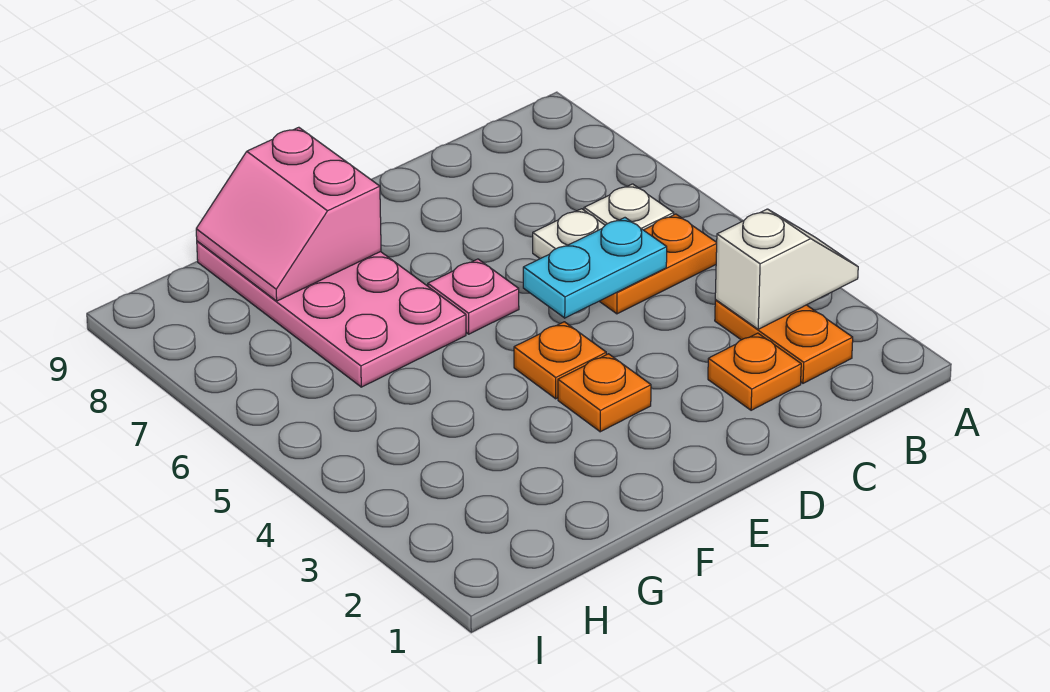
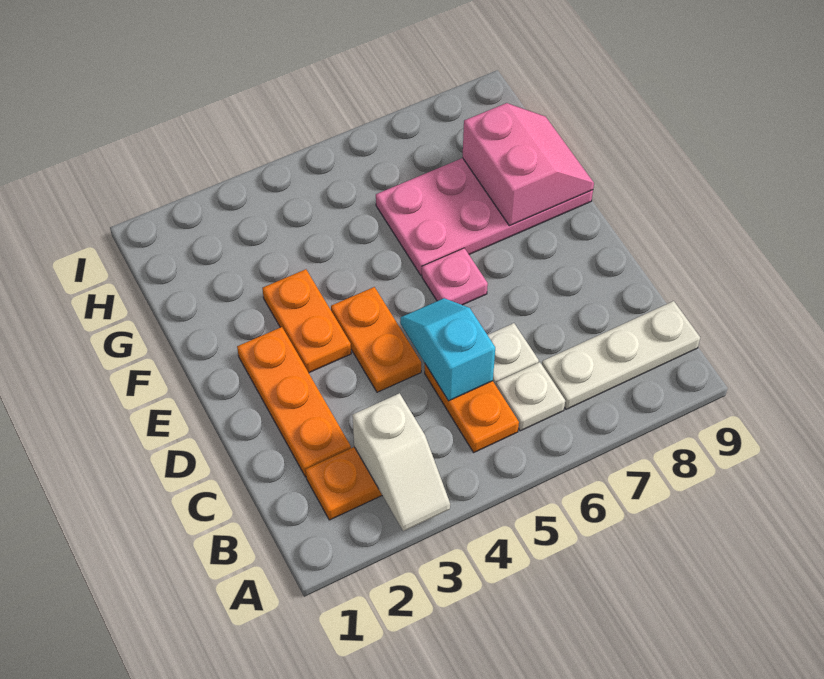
none -> white 1x3 plate [542,301,700,409]
orange 1x1 plate [708,333,801,410] -> orange 1x3 plate [237,327,351,477]
cyan 1x2 plate [523,218,667,318] -> cyan 1x2 slope [400,298,495,401]
orange 1x1 plate [558,354,651,432] -> orange 1x2 plate [262,269,351,373]
orange 1x1 plate [514,322,606,399] -> orange 1x2 plate [331,287,421,392]
pink 2x2 slope [196,127,381,301] -> pink 2x2 slope turned to [463,103,594,226]

